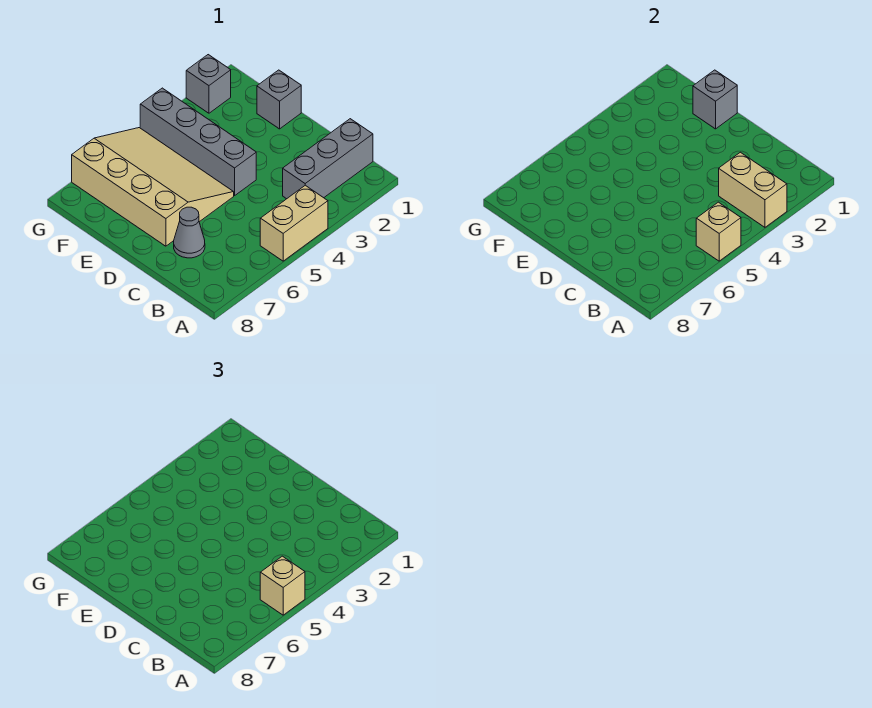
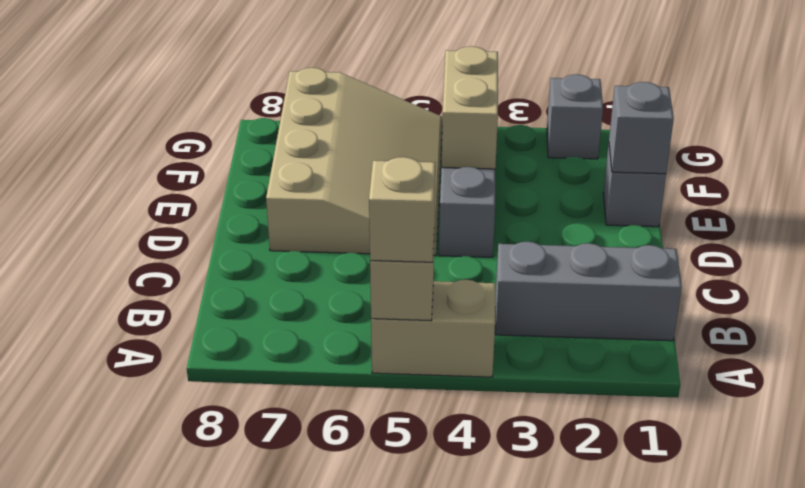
tan 1x2 brick [719,152,787,227] -> tan 1x2 brick moved to [442,46,498,169]
grey 1x1 cone [174,207,205,258] -> none

